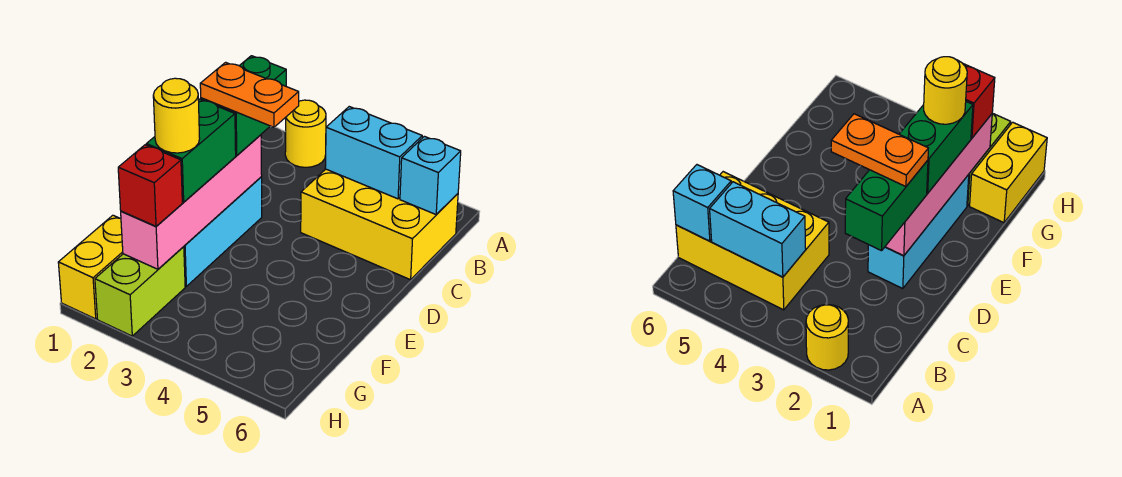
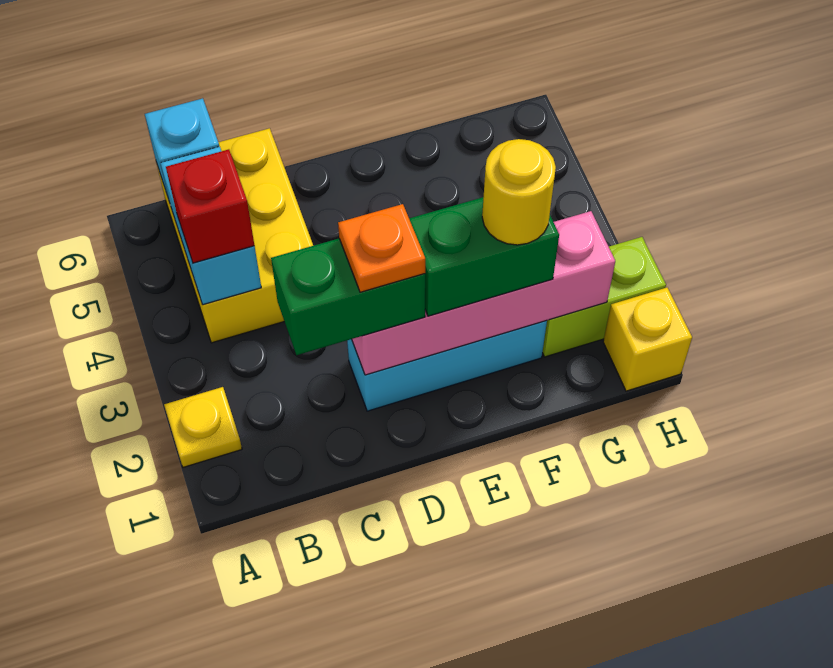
yellow 1x1 round brick [285,100,326,167] -> yellow 1x1 plate [164,387,242,467]
orange 1x2 plate [200,62,299,127] -> orange 1x1 plate [338,204,425,292]
yellow 1x2 brick [58,215,123,319] -> yellow 1x1 brick [603,288,692,391]
red 1x1 brick [118,145,182,226] -> red 1x1 brick moved to [166,149,254,263]

